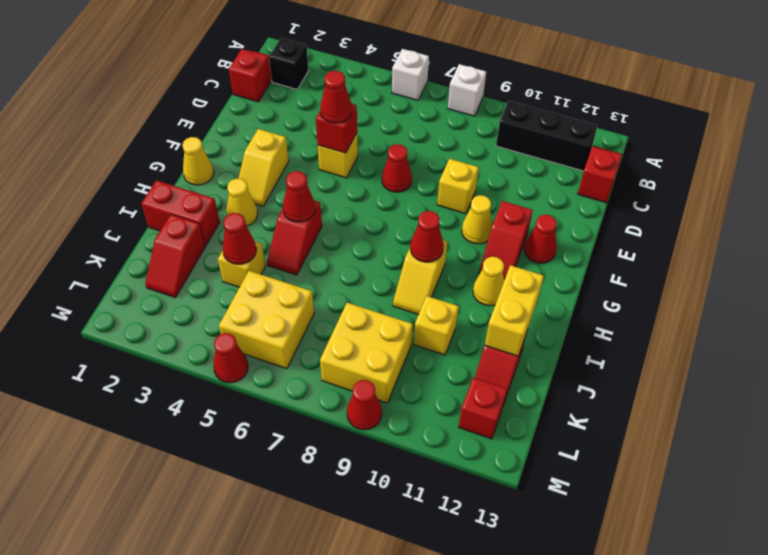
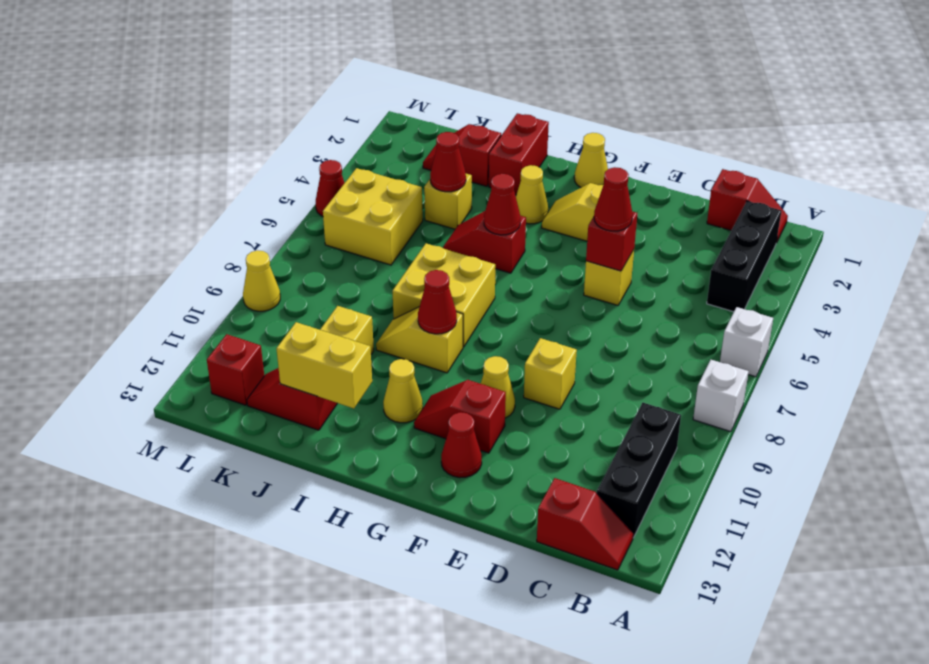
black 1x1 brick [269,38,309,89] -> black 1x3 brick [707,201,781,312]
red 1x1 cone [382,144,412,192] -> none
yellow 2x2 brick [320,303,413,403] -> yellow 2x2 brick moved to [393,243,495,347]
red 1x1 cone [347,380,382,430] -> yellow 1x1 cone [243,250,280,311]

